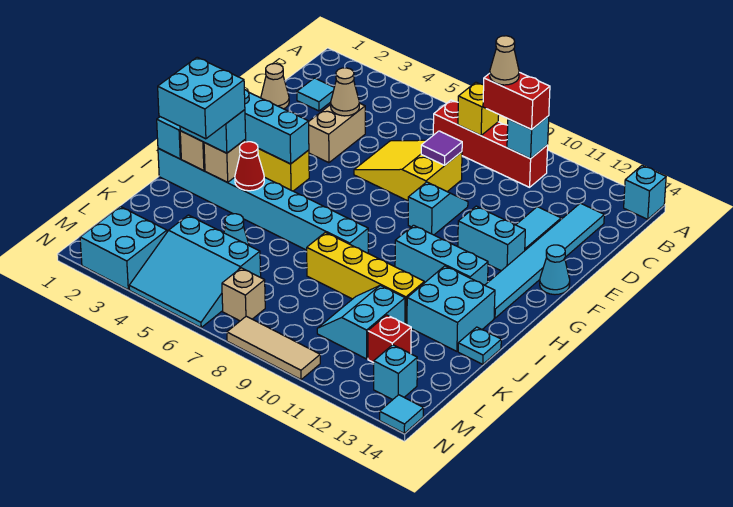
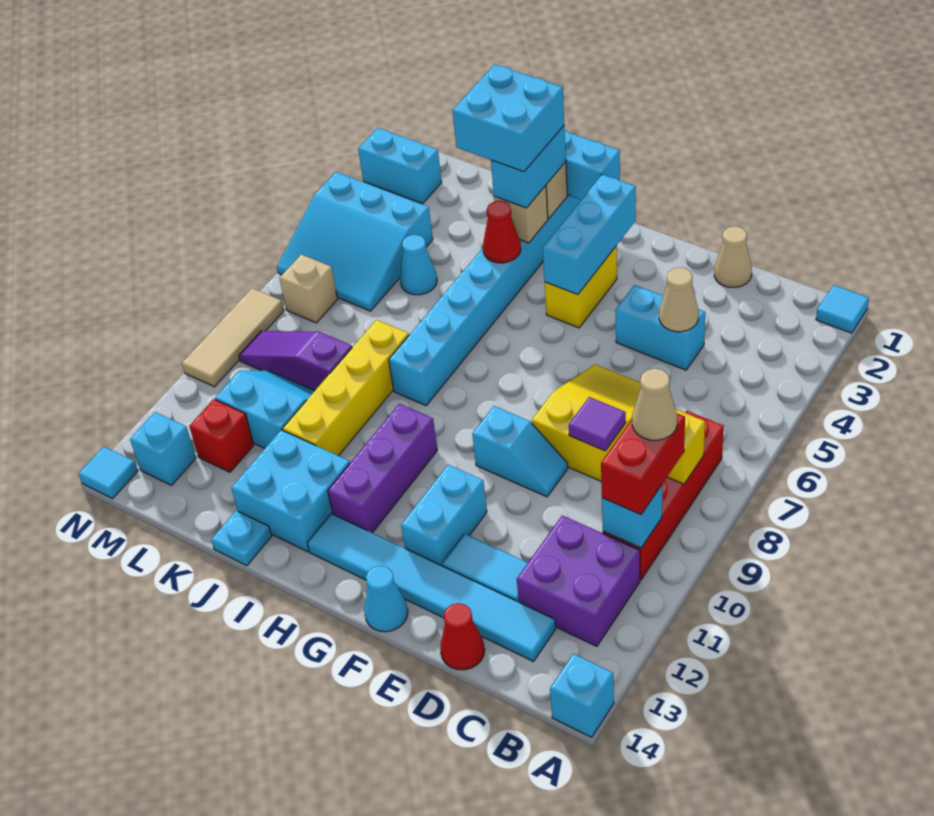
none -> purple 2x2 brick [517,515,640,646]
cyan 1x1 tile [297,78,334,111] -> cyan 1x1 tile moved to [816,285,869,333]
tan 1x2 brick [309,103,365,163] -> cyan 1x2 brick [615,285,705,370]
none -> red 1x1 cone [440,603,485,670]
cyan 1x3 brick [395,225,488,285] -> purple 1x3 brick [328,404,438,533]
none -> purple 1x3 slope [239,331,352,391]
cyan 3x3 slope [129,215,261,327] -> cyan 3x3 slope turned to [277,172,433,311]
cyan 2x2 brick [80,207,167,290] -> cyan 1x2 brick [358,128,442,204]

